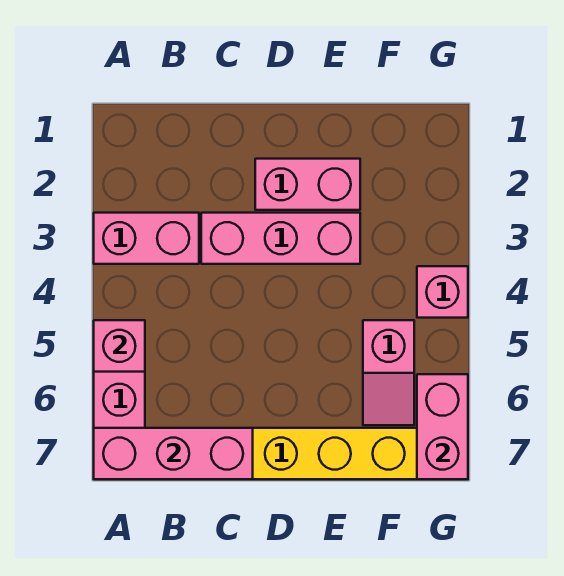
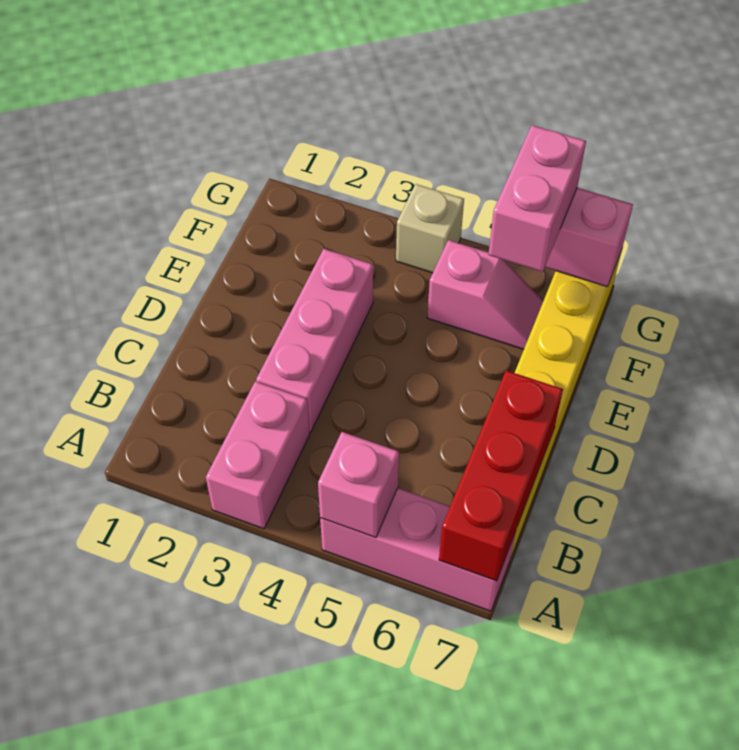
pink 1x3 brick [94,428,253,479] -> red 1x3 brick [439,370,563,581]
pink 1x2 brick [255,159,360,210] -> pink 1x2 brick moved to [488,125,586,272]
pink 1x1 brick [417,266,468,318] -> tan 1x1 brick [396,184,464,273]

